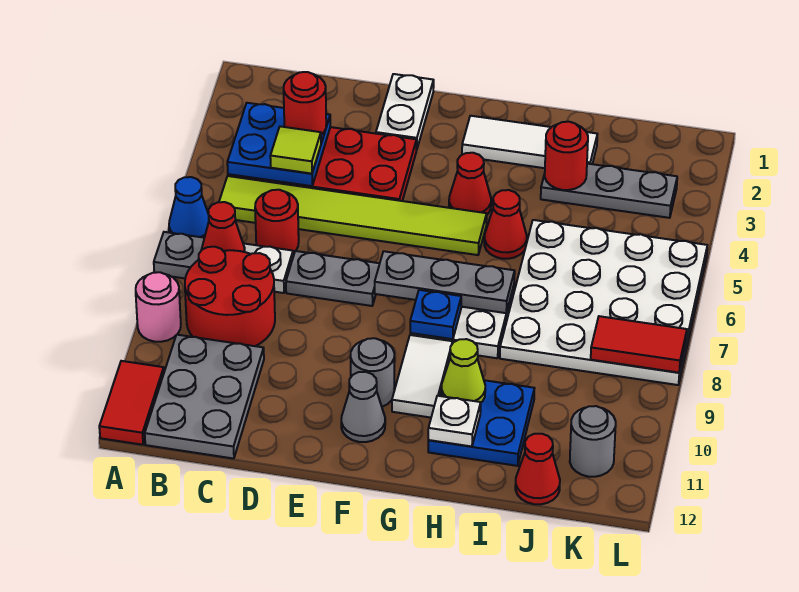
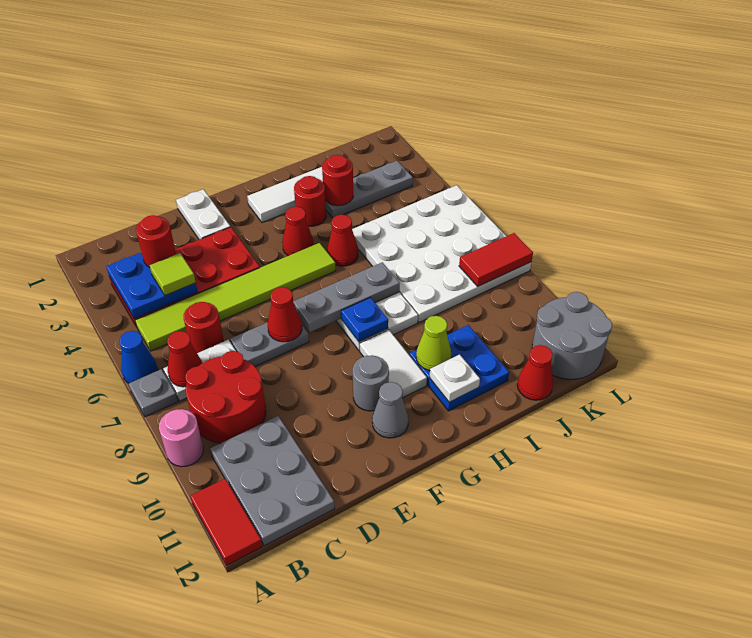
none -> red 1x1 cone [268,287,302,342]
none -> red 1x1 round brick [294,176,326,226]
grey 1x1 round brick [570,406,616,477] -> grey 2x2 round brick [532,292,612,379]

